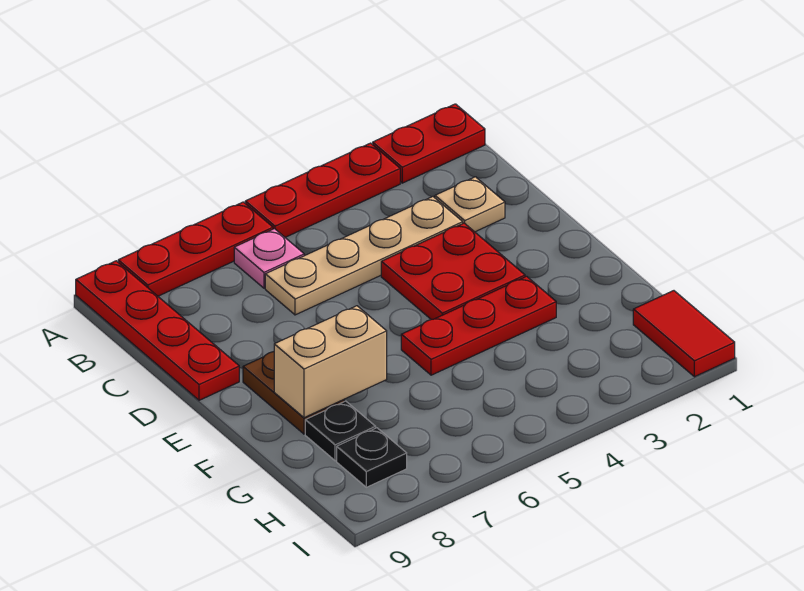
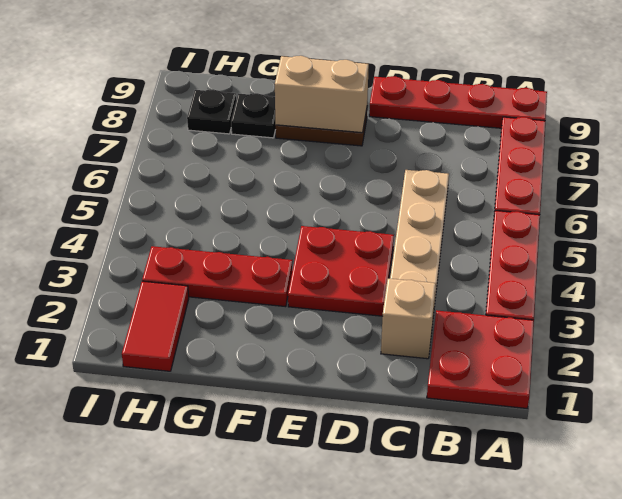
red 1x2 plate [373,104,485,183] -> red 2x2 plate [427,310,534,408]
pink 1x1 plate [234,229,304,288] -> none
tan 1x1 plate [435,177,505,232] -> tan 1x1 brick [381,278,436,359]
red 1x3 plate [401,276,556,375] -> red 1x3 plate turned to [142,246,292,307]
tan 1x2 brick [274,306,387,418] -> tan 1x2 brick turned to [275,56,369,133]
red 1x2 tile [633,291,735,377] -> red 1x2 tile turned to [122,281,189,371]

